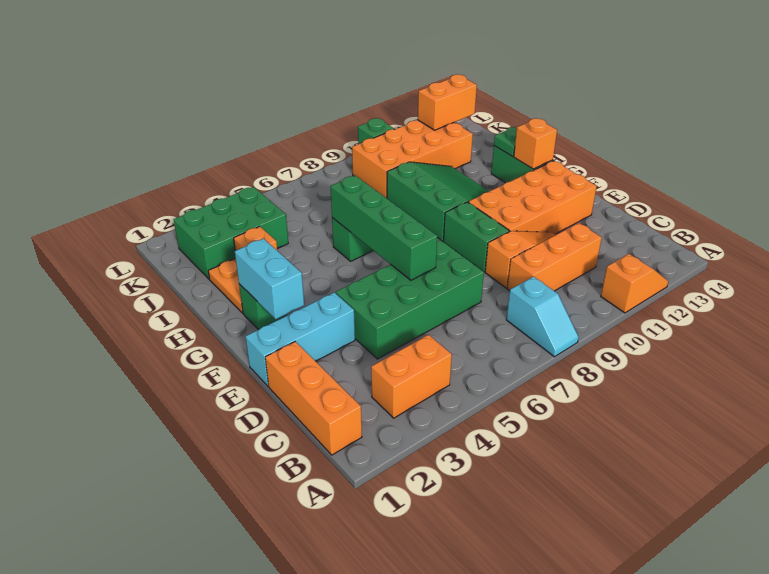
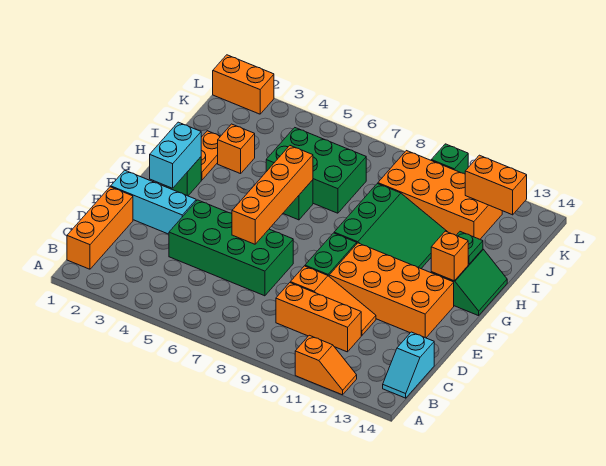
cyan 1x2 slope [506,277,579,357] -> cyan 1x2 slope moved to [383,332,434,398]
orange 1x2 brick [371,335,452,418] -> orange 1x2 brick moved to [213,55,274,114]
green 1x4 brick [330,175,437,280] -> orange 1x4 brick [232,146,313,244]
green 2x3 brick [174,187,288,279] -> green 2x3 brick moved to [266,128,366,213]

